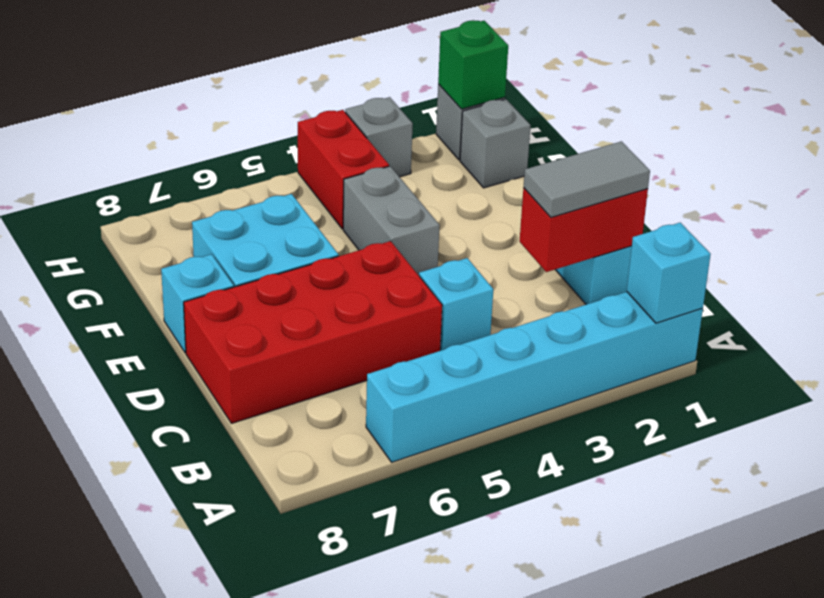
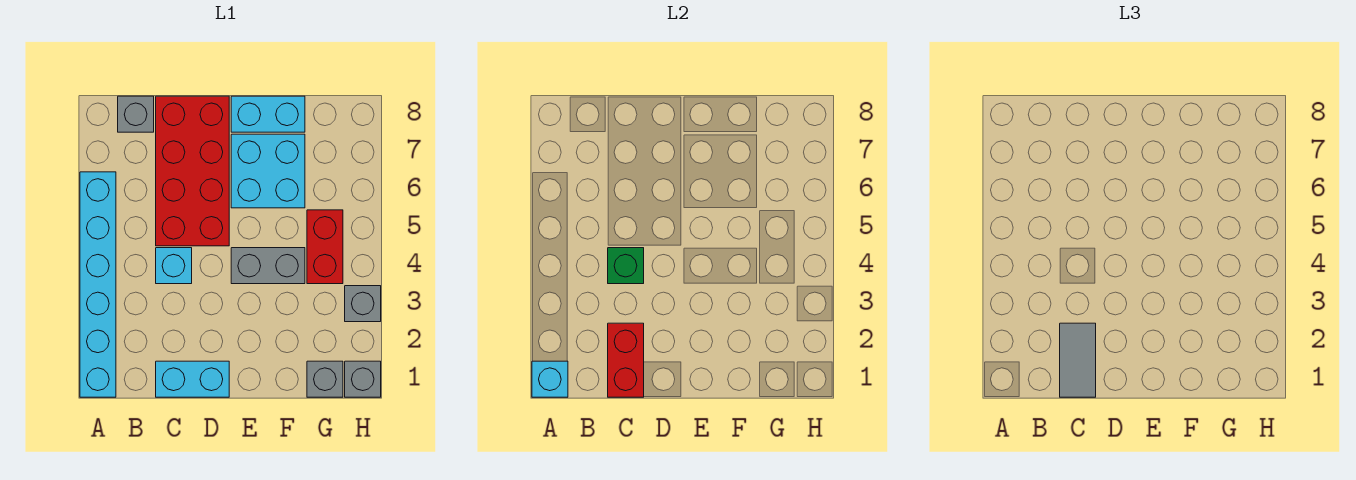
none -> grey 1x1 brick [118,96,154,132]
cyan 1x1 brick [161,254,234,353] -> cyan 1x2 brick [231,96,305,132]
red 1x2 brick [298,110,389,229] -> red 1x2 brick turned to [307,210,343,284]
green 1x1 brick [438,20,508,109] -> green 1x1 brick moved to [608,248,644,284]

